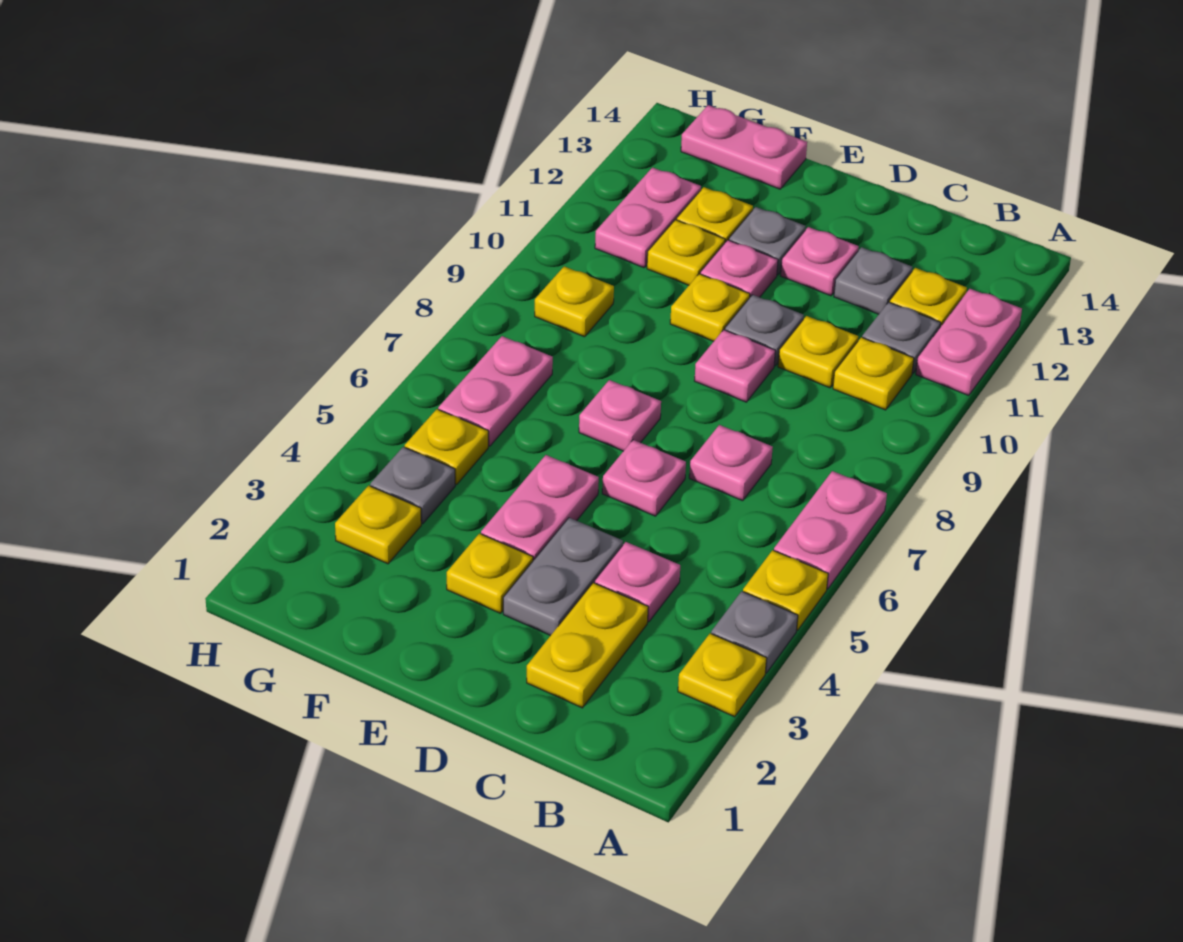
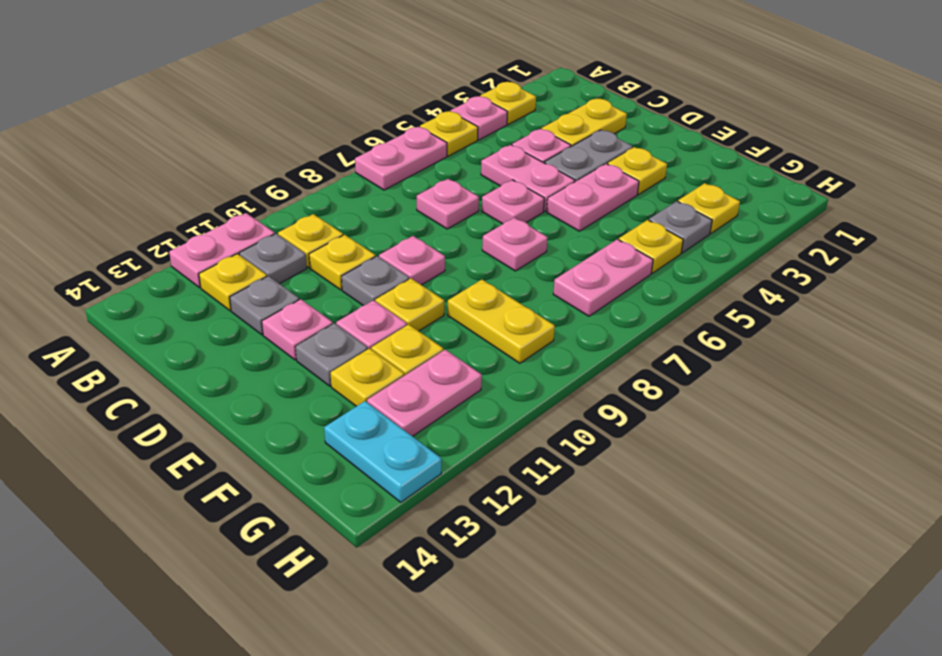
grey 1x1 plate [711,591,798,673] -> pink 1x1 plate [451,96,508,140]
pink 1x2 plate [681,105,807,189] -> pink 1x2 plate moved to [481,145,575,211]
yellow 1x1 plate [535,266,614,337] -> yellow 1x2 plate [448,280,555,363]
none -> cyan 1x2 plate [324,401,442,502]

